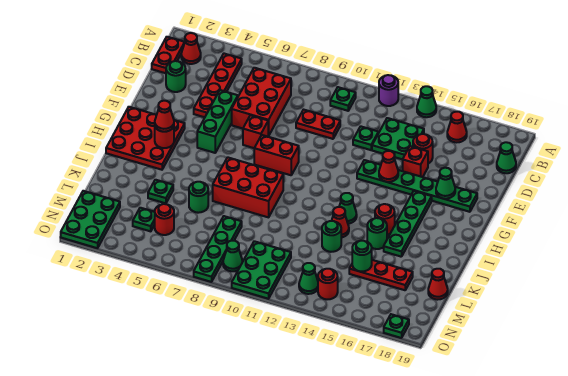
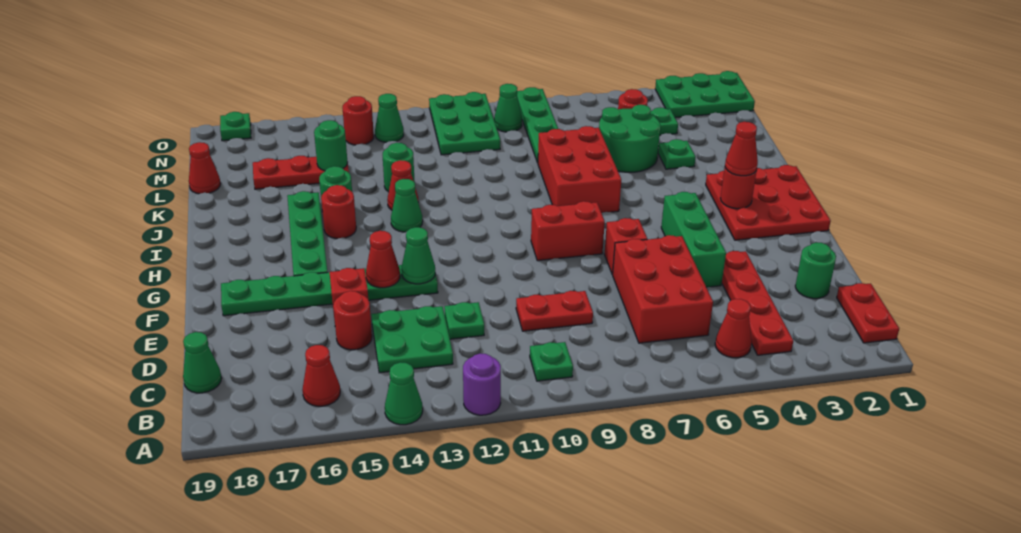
red 1x1 cone [181,33,201,64] -> red 1x1 cone moved to [715,299,752,358]
green 1x1 cone [436,168,455,199] -> green 1x1 cone moved to [401,227,435,284]
red 2x3 brick [213,157,283,217] -> red 2x3 brick turned to [538,126,621,213]
green 1x1 round brick [189,182,208,213] -> green 2x2 round brick [599,105,660,172]
green 2x3 plate [61,191,120,248] -> green 2x3 plate turned to [655,71,755,118]

